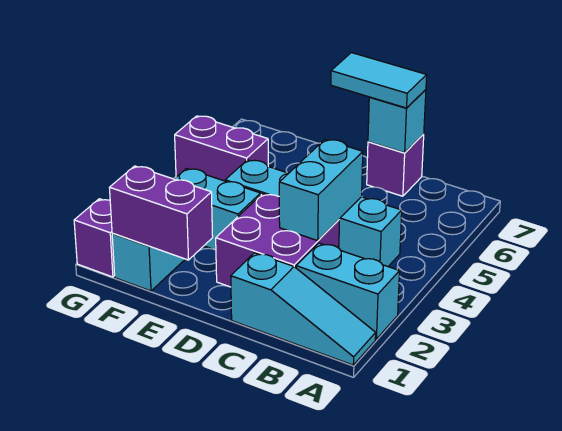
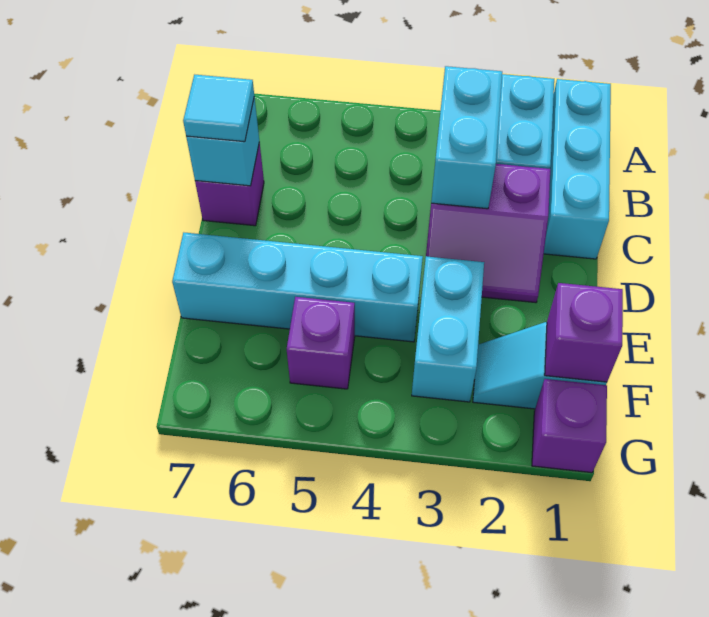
cyan 1x3 slope [231,253,376,365] -> cyan 1x3 brick [544,79,611,259]
cyan 1x4 brick [225,160,402,266] -> cyan 1x4 brick turned to [172,233,423,342]
purple 2x2 brick [216,194,339,287] -> purple 2x2 slope [426,164,550,303]
cyan 1x2 brick [279,140,363,241] -> cyan 1x2 brick turned to [431,66,502,209]
cyan 1x2 tile [331,53,427,108] -> cyan 1x1 tile [183,75,254,142]
purple 1x2 brick [109,166,213,260] -> purple 1x1 brick [545,283,623,382]
purple 1x2 brick [175,116,268,181] -> purple 1x1 brick [287,297,355,389]

